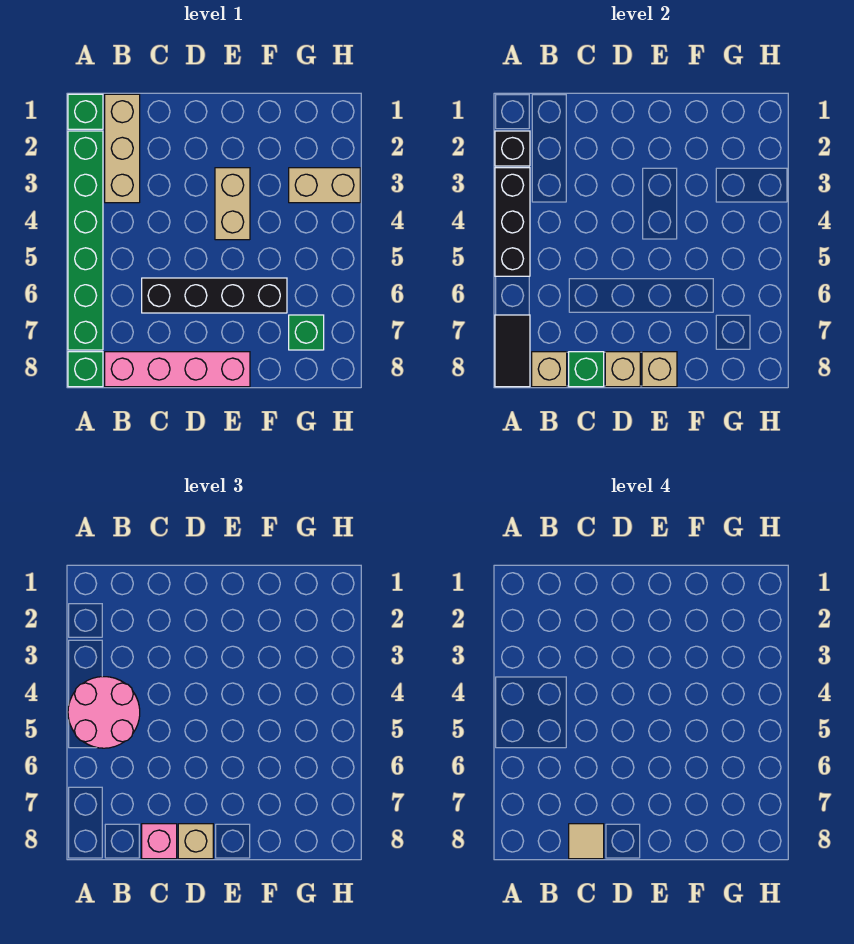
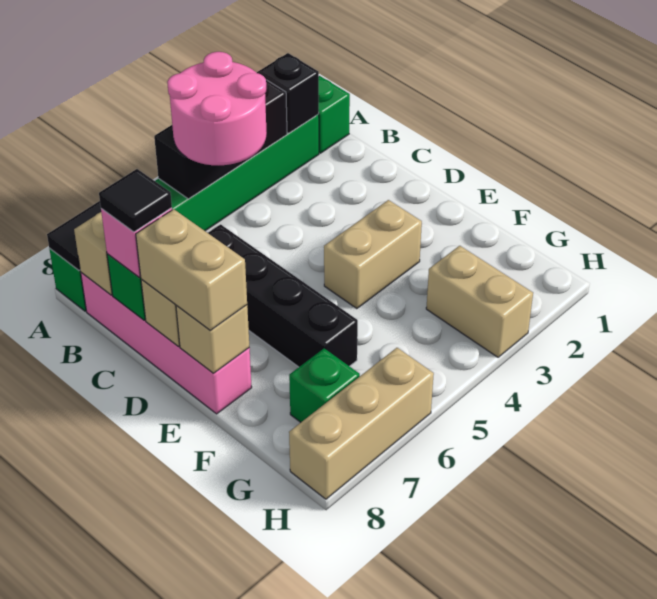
tan 1x3 brick [105,94,140,203] -> tan 1x3 brick moved to [289,348,434,499]
tan 1x1 tile [569,824,604,859] -> black 1x1 tile [99,169,172,232]
tan 1x1 brick [178,824,213,859] -> tan 1x2 brick [136,209,247,331]

